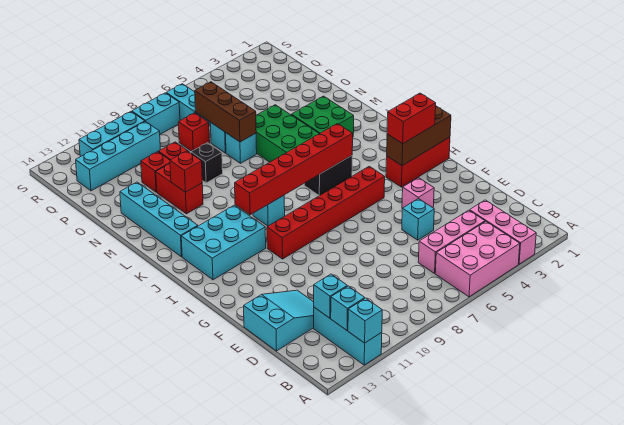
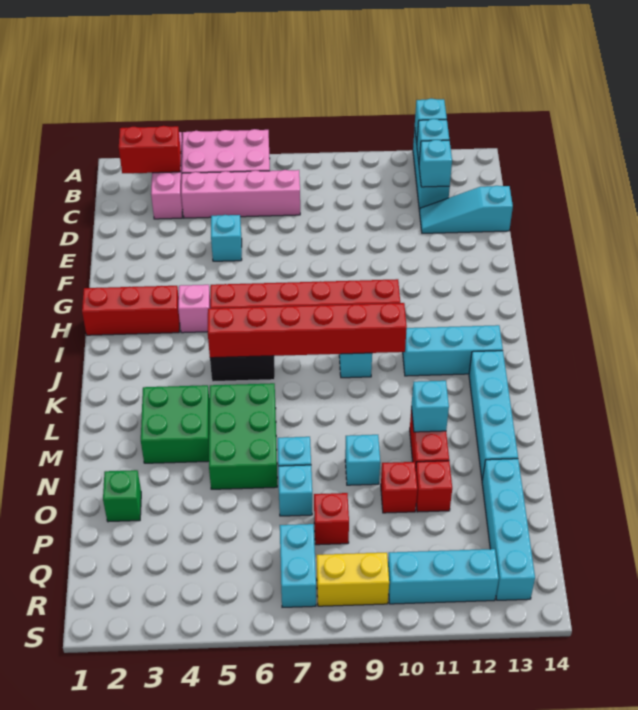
pink 1x3 brick [418,210,485,273] -> pink 1x4 brick [181,170,300,218]
cyan 2x3 slope [244,290,314,351] -> cyan 1x3 slope [419,186,513,233]
pink 1x1 brick [402,178,434,208] -> pink 1x1 brick moved to [178,285,210,333]
brown 1x3 brick [387,106,451,166] -> none
red 1x2 brick [387,93,436,144] -> red 1x2 brick moved to [119,126,181,173]
cyan 2x3 brick [181,205,266,280] -> cyan 1x3 brick [403,325,503,376]
red 1x1 brick [170,151,202,192] -> cyan 1x1 brick [411,381,449,432]
brown 1x3 brick [195,82,256,142] -> none
black 1x1 brick [191,143,223,183] -> cyan 1x1 brick [345,435,380,485]
none -> green 1x1 brick [103,470,141,522]
cyan 1x4 brick [76,121,160,191] -> cyan 1x4 brick turned to [482,459,535,600]
cyan 1x2 brick [132,93,180,134] -> yellow 1x2 brick [317,553,389,606]

